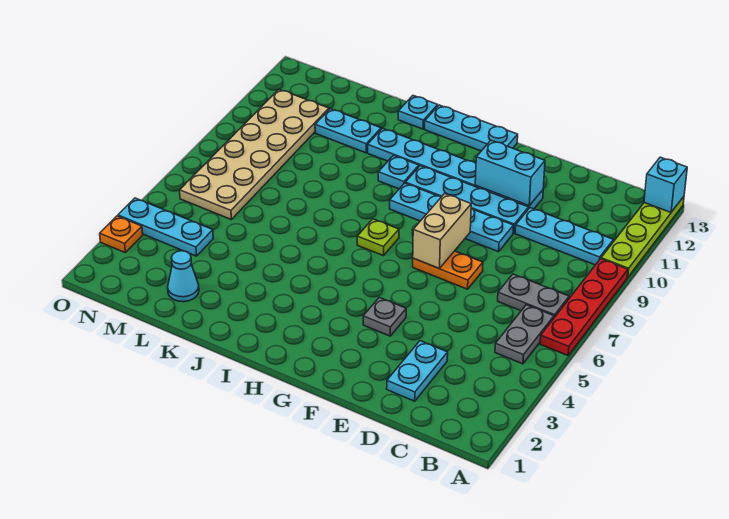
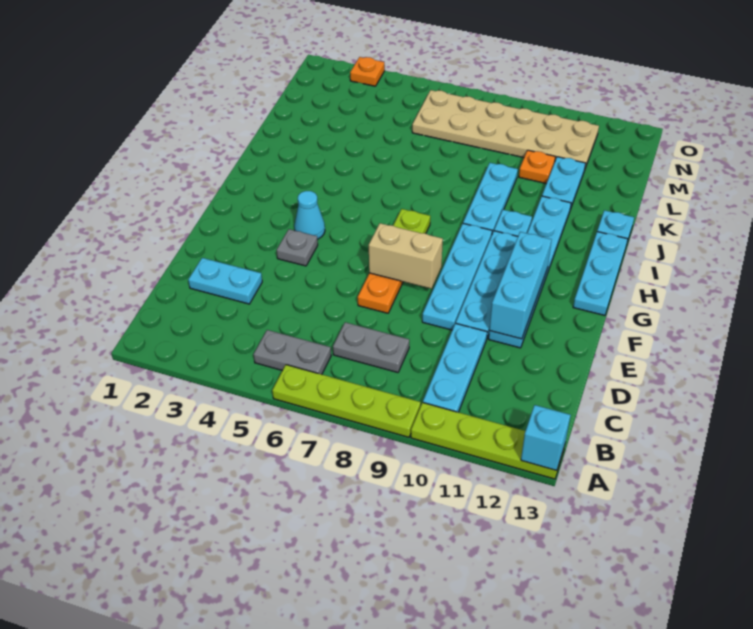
red 1x4 plate [540,259,628,356] -> lime 1x4 plate [272,365,421,437]
grey 1x2 plate [498,274,569,318] -> grey 1x2 plate turned to [333,322,409,372]
cyan 1x2 brick [475,140,545,206] -> cyan 1x3 brick [489,232,552,339]
cyan 1x1 cone [168,251,199,302] -> cyan 1x1 cone moved to [294,191,325,239]
none -> orange 1x1 plate [519,150,555,184]
cyan 1x3 plate [118,198,213,256] -> cyan 1x3 plate moved to [463,163,518,233]

